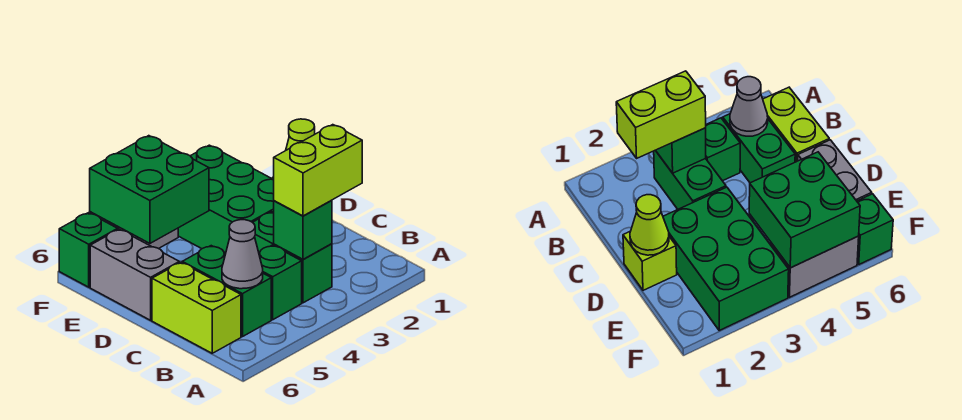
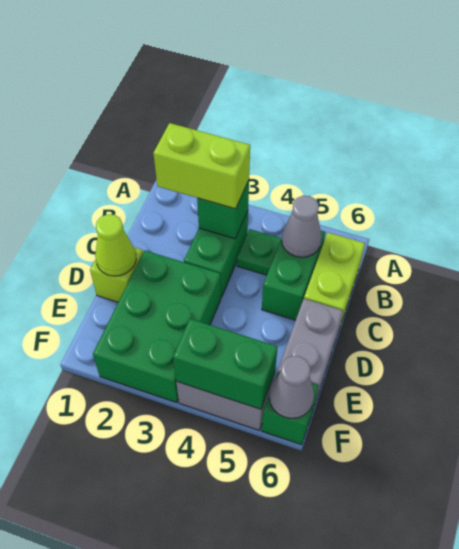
green 1x1 brick [259,245,302,320] -> green 1x1 plate [237,229,282,275]
green 2x2 brick [90,136,209,243] -> green 1x2 brick [173,319,278,409]
none -> grey 1x1 cone [269,356,314,418]

